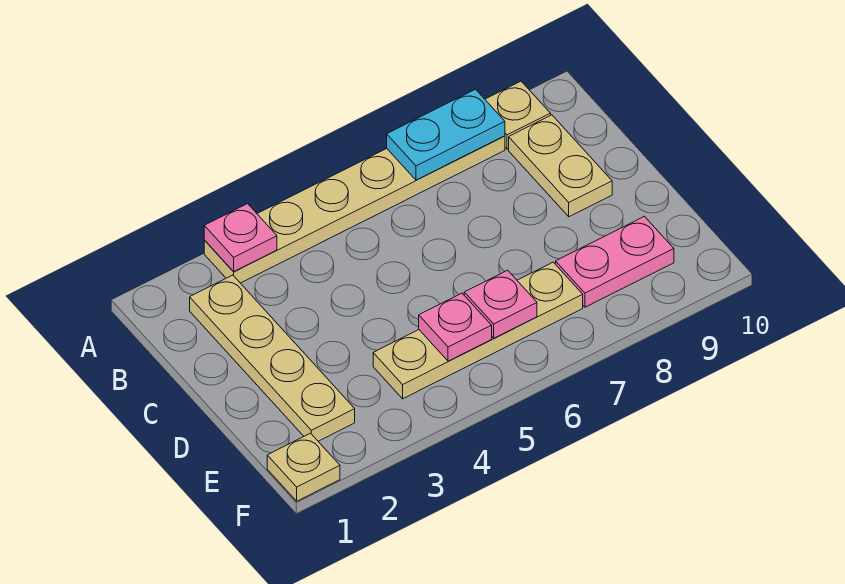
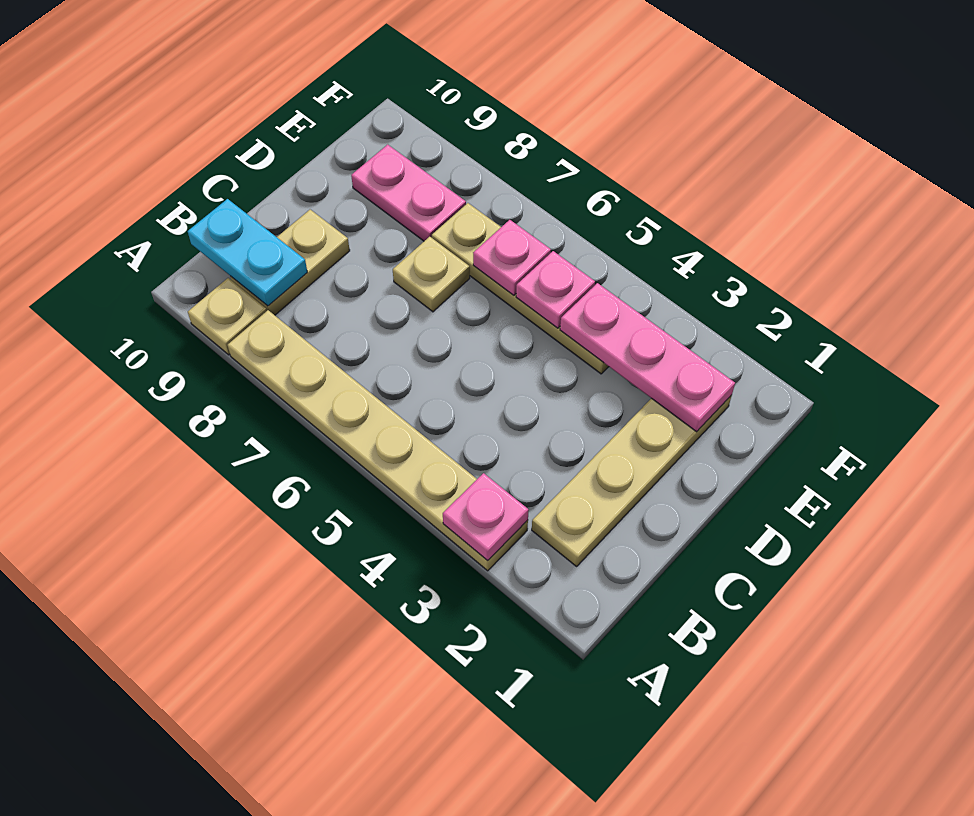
cyan 1x2 plate [387,89,505,180] -> cyan 1x2 plate moved to [188,199,307,306]
none -> pink 1x3 plate [560,283,735,432]
tan 1x1 plate [267,433,340,501] -> tan 1x1 plate moved to [393,237,470,312]

